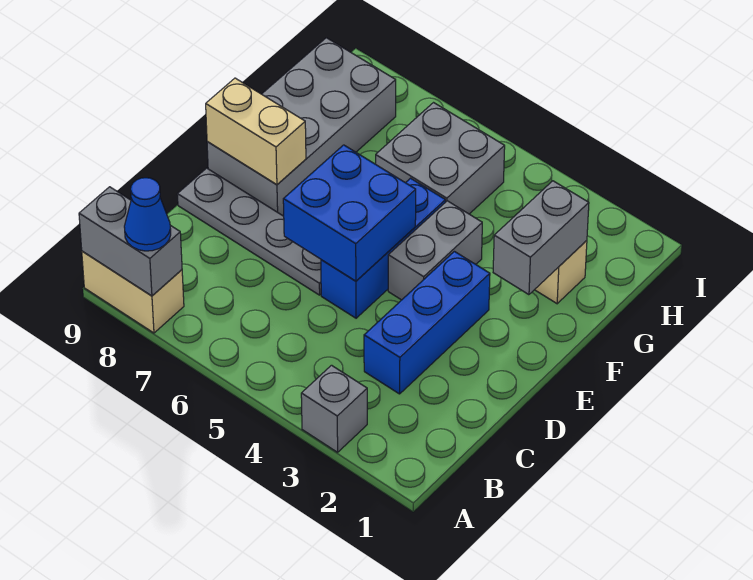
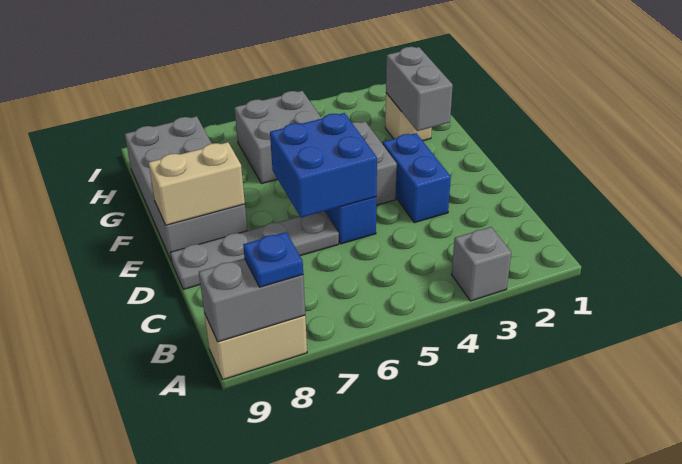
blue 1x1 cone [124,178,171,251] -> blue 1x1 plate [243,232,303,287]
blue 1x3 brick [364,251,490,394] -> blue 1x2 brick [383,133,451,223]

